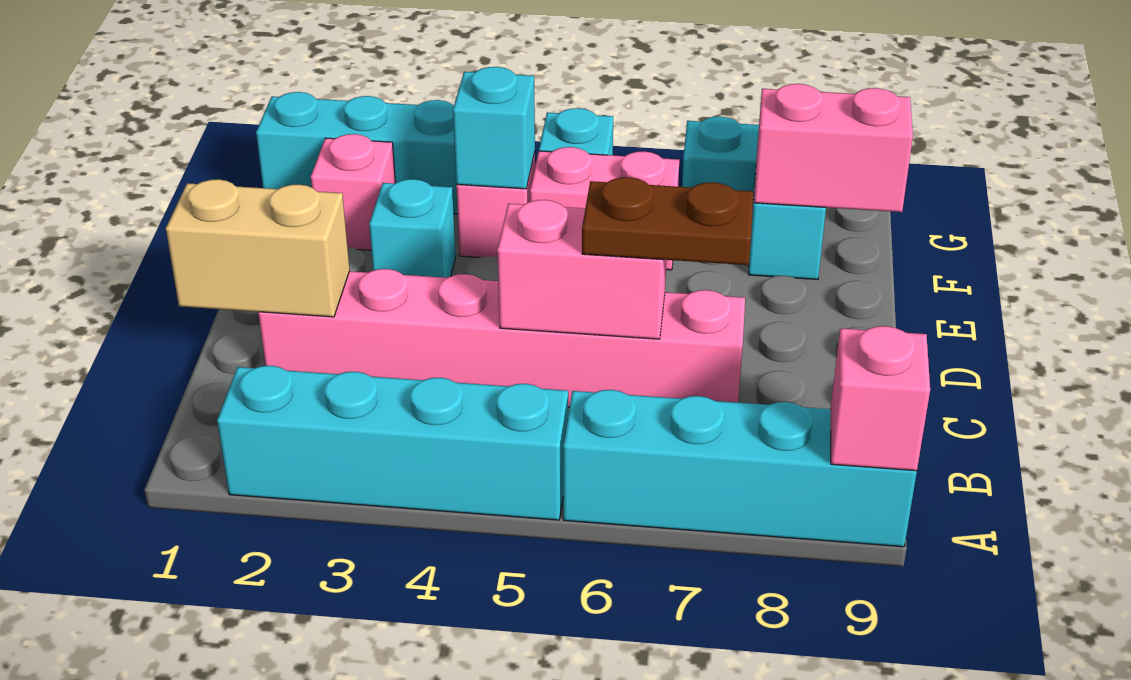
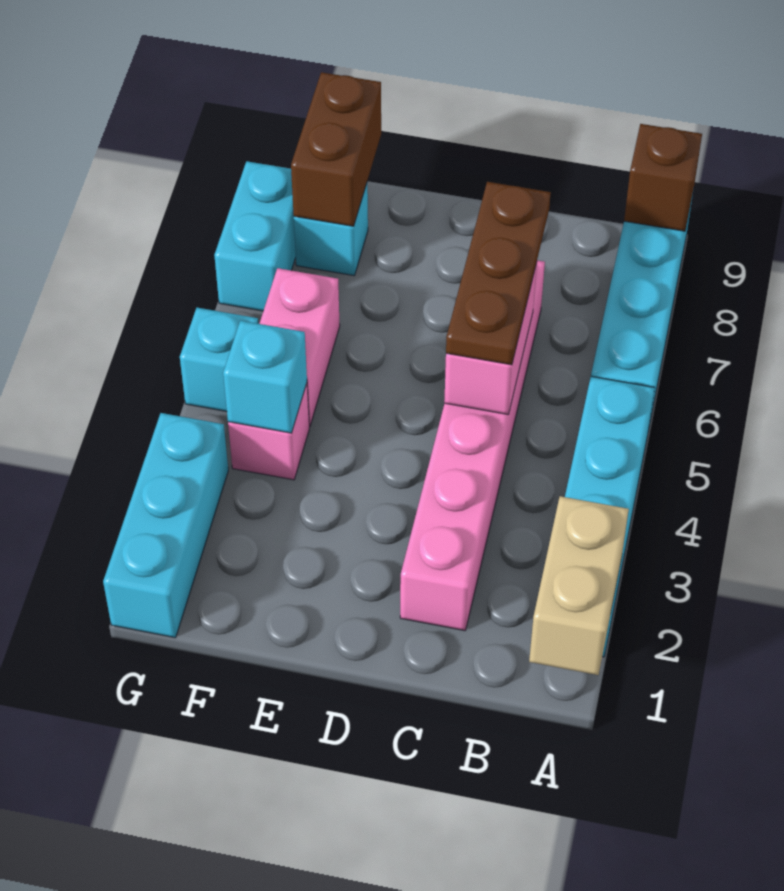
pink 1x1 brick [830,326,930,471] -> brown 1x1 brick [624,124,702,231]
tan 1x2 brick [166,179,350,317] -> tan 1x2 brick moved to [529,496,629,675]
brown 1x2 plate [582,177,753,265] -> brown 1x3 plate [446,182,551,365]
cyan 1x1 brick [369,179,456,278] -> none
pink 1x1 brick [311,134,395,250] -> none
pink 1x2 brick [754,84,913,212] -> brown 1x2 brick [291,72,381,226]

